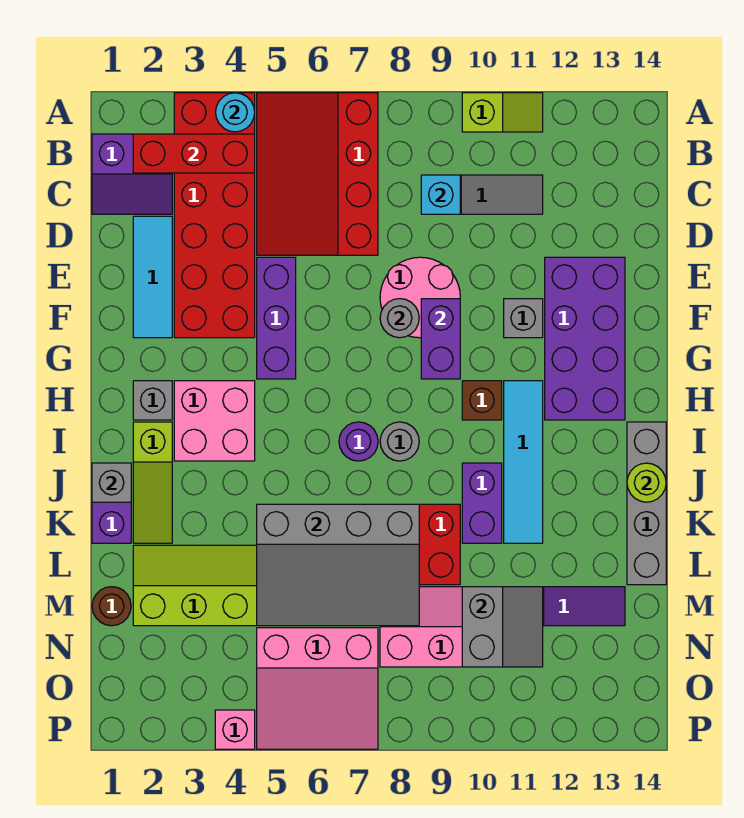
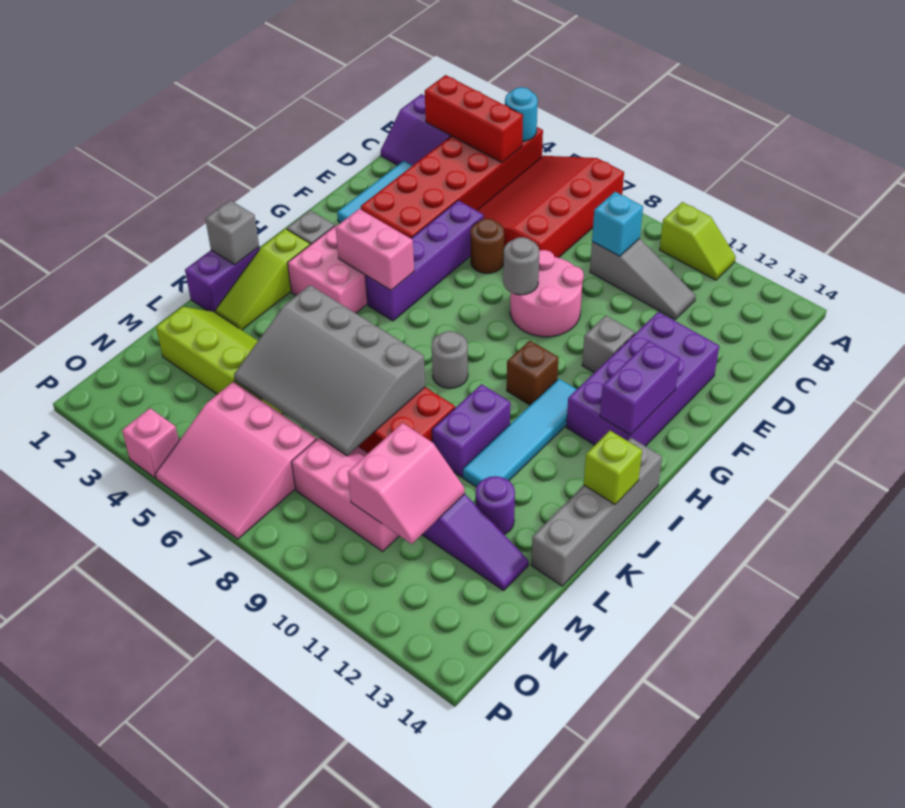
purple 1x3 brick [257,257,296,379] -> purple 1x4 brick [365,200,484,321]
purple 1x2 brick [421,299,460,379] -> purple 1x2 brick moved to [600,341,680,435]
none -> pink 1x2 brick [336,209,414,290]
purple 1x1 round brick [339,422,378,461] -> purple 1x1 round brick moved to [476,476,515,534]
lime 1x1 round brick [627,463,666,502] -> lime 1x1 brick [584,431,642,504]
brown 1x1 round brick [92,587,131,626] -> brown 1x1 round brick moved to [470,219,504,273]
grey 2x2 slope [462,587,543,667] -> pink 2x2 slope [348,423,465,544]

